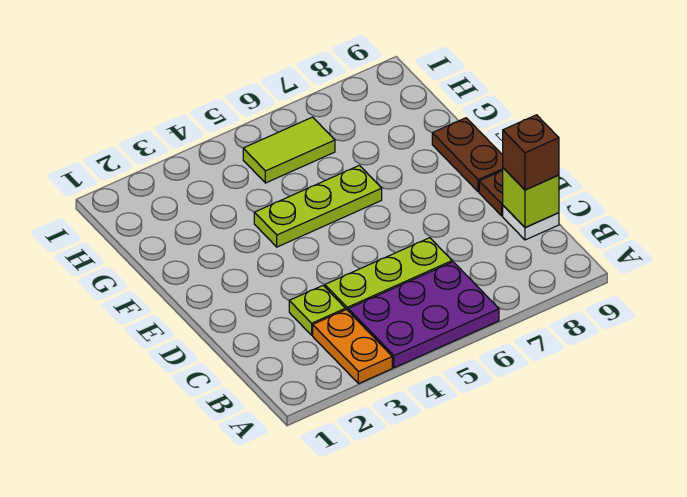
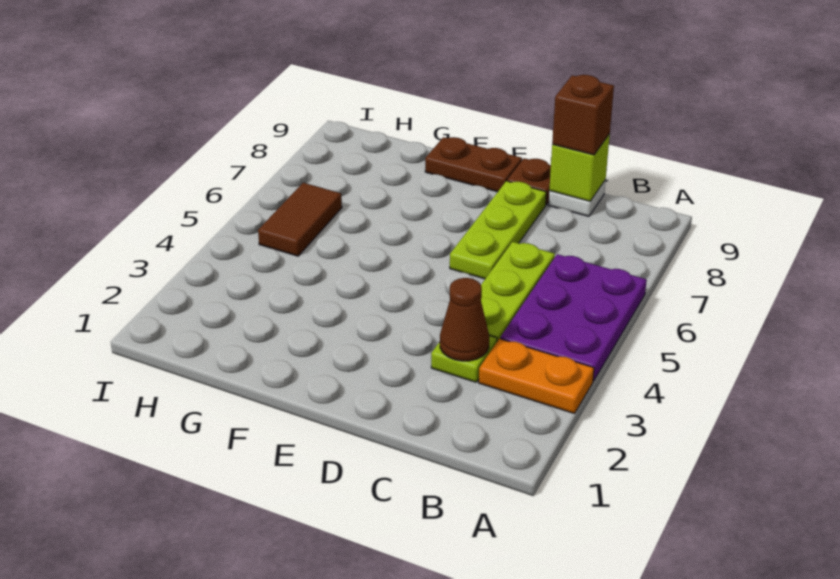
none -> brown 1x1 cone [440,278,489,361]
lime 1x3 plate [254,165,382,247] -> lime 1x3 plate moved to [450,181,546,279]
lime 1x2 tile [243,117,335,183] -> brown 1x2 tile [258,183,342,256]

